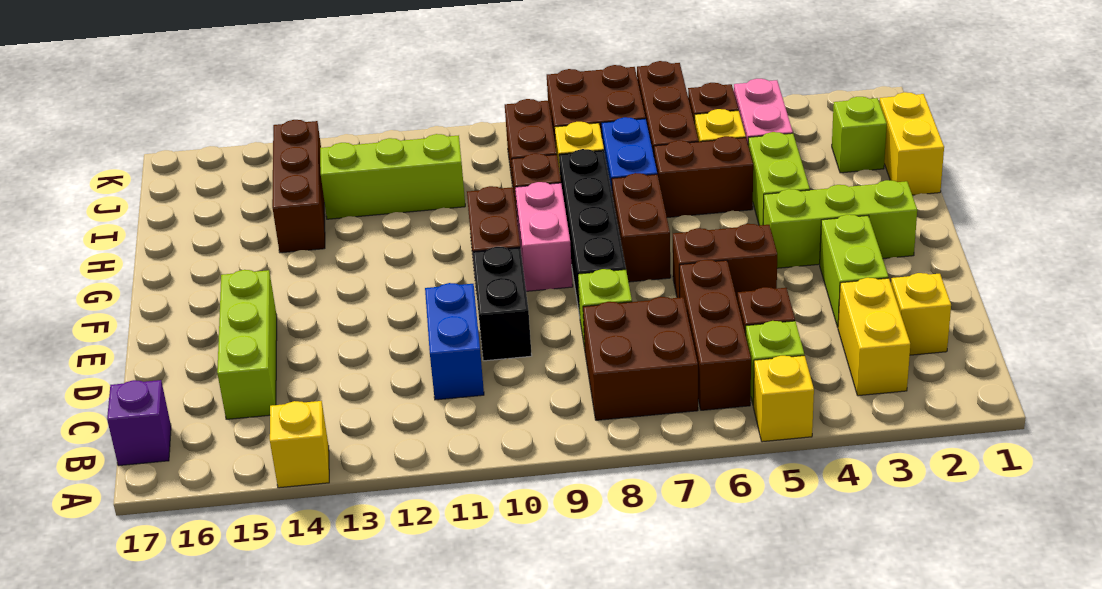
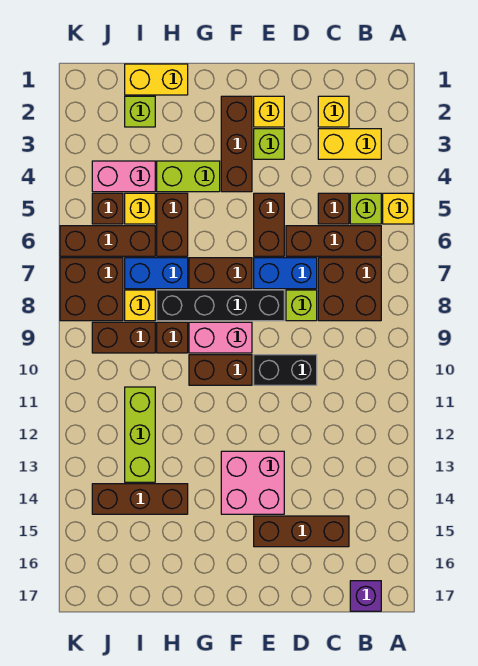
yellow 1x1 brick [270,401,329,488] -> yellow 1x1 brick moved to [254,96,284,127]
blue 1x2 brick [425,283,484,400] -> blue 1x2 brick moved to [254,258,317,289]
lime 1x3 brick [217,270,277,419] -> brown 1x3 brick [254,516,349,547]
lime 1x2 brick [820,215,888,327] -> lime 1x1 brick [254,129,284,159]
none -> pink 2x2 brick [221,451,284,514]
lime 1x3 brick [763,180,917,268] -> brown 1x3 brick [221,96,252,192]

